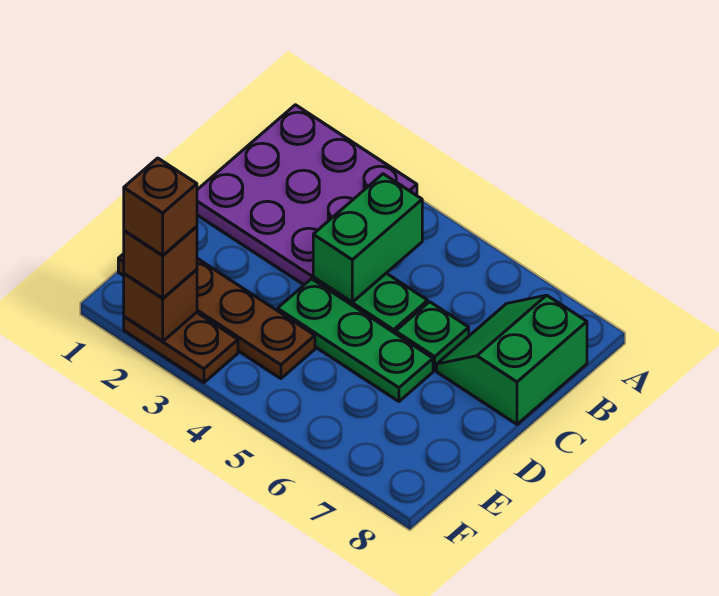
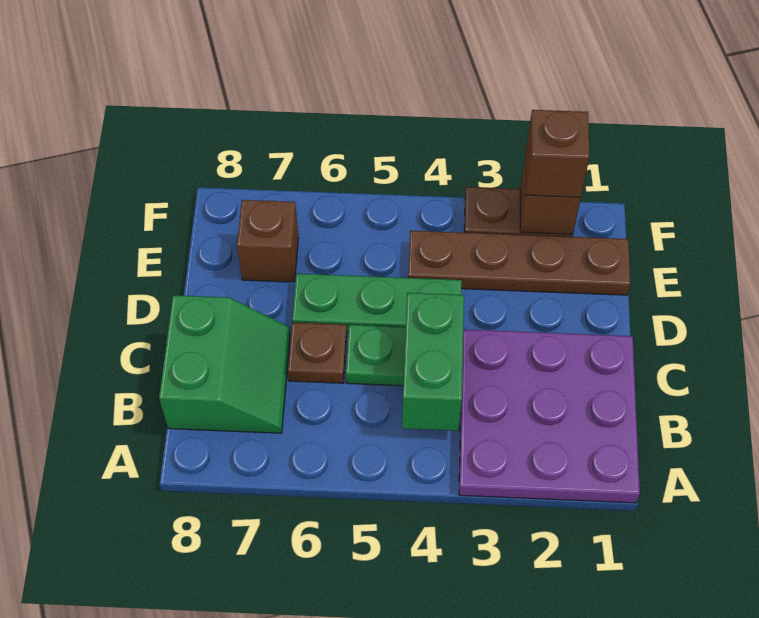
green 1x1 plate [396,302,469,370] -> brown 1x1 plate [288,323,347,383]
brown 1x1 brick [124,158,197,255] -> brown 1x1 brick moved to [237,200,299,282]

